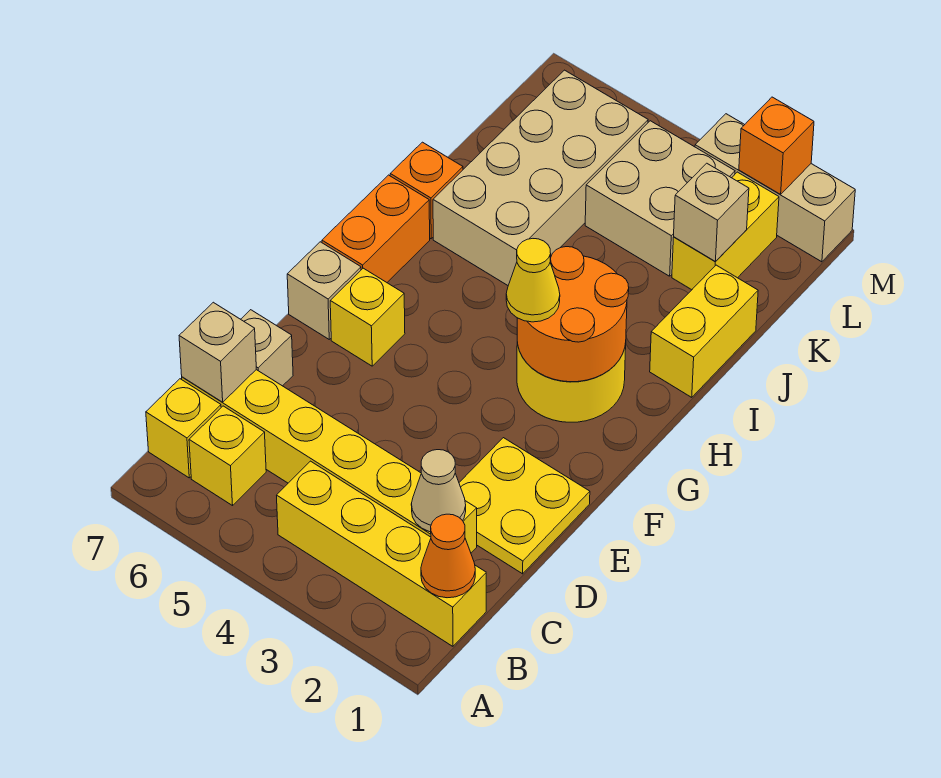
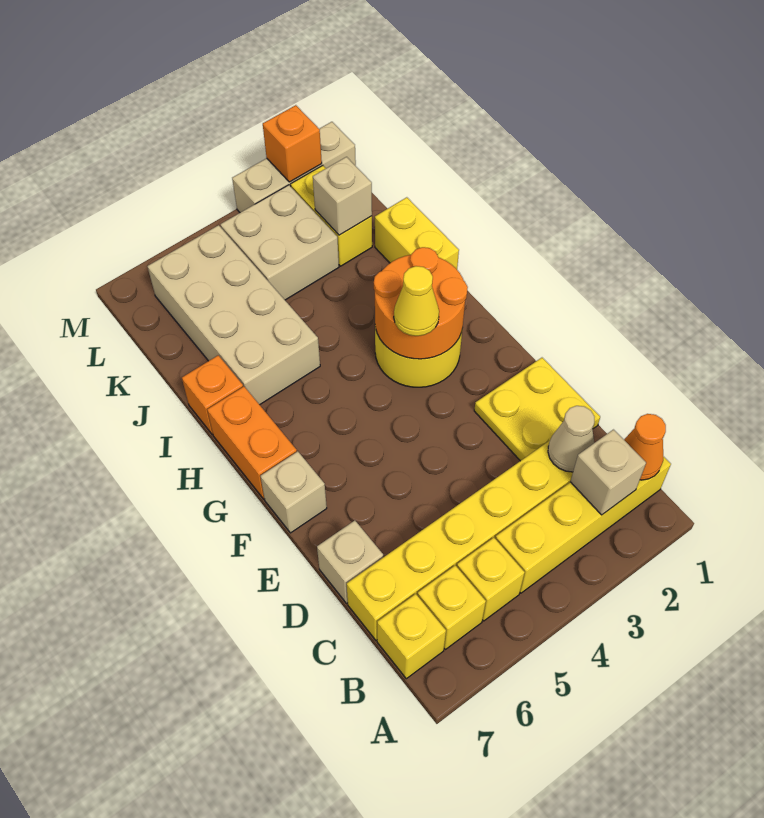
tan 1x1 brick [179,302,256,402] -> tan 1x1 brick moved to [570,430,646,515]
yellow 1x1 brick [330,268,405,366] -> yellow 1x1 brick moved to [457,538,525,621]

